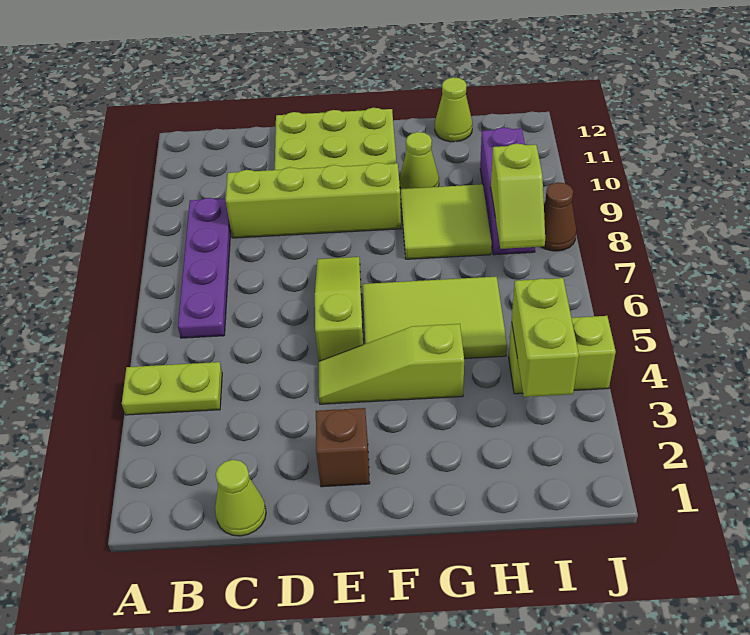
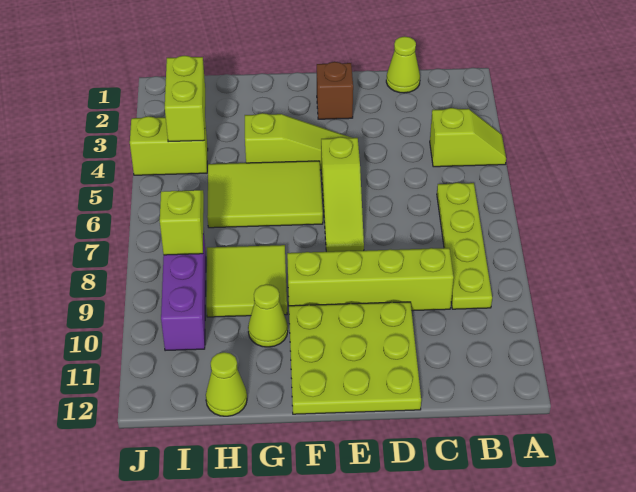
lime 1x2 plate [122,362,222,415] -> lime 1x2 slope [430,108,506,167]
purple 1x4 plate [178,198,231,338] -> lime 1x4 plate [437,183,492,309]
brown 1x1 cone [542,182,576,251] -> none

